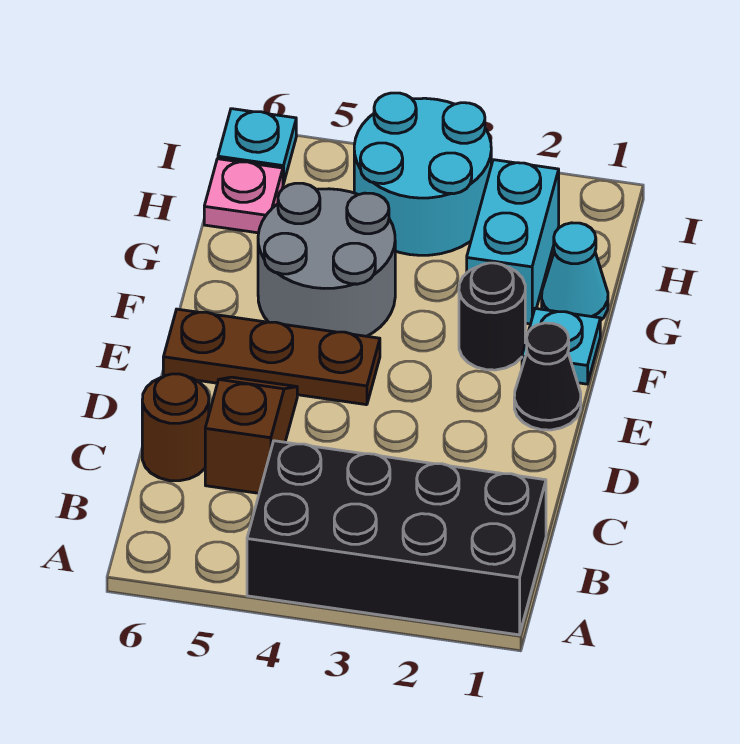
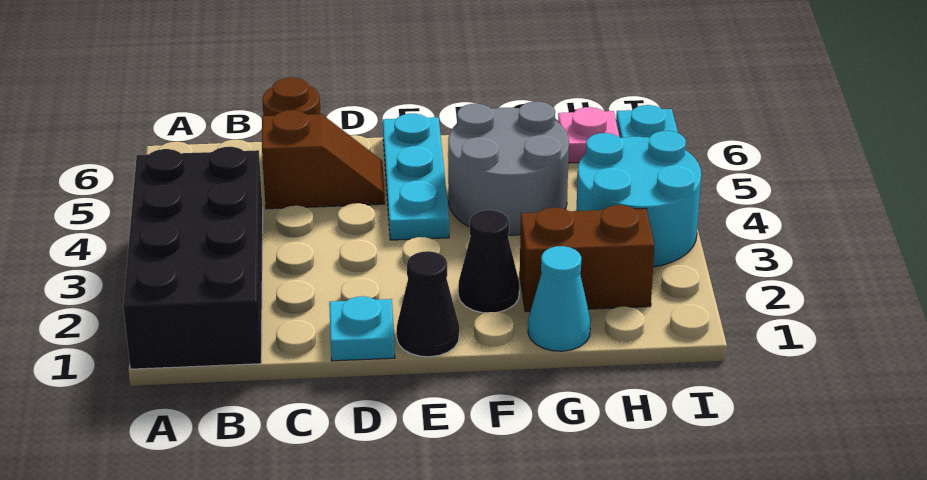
brown 1x3 plate [163,309,380,405] -> cyan 1x3 plate [383,114,449,240]
cyan 1x1 plate [522,308,600,384] -> cyan 1x1 plate moved to [329,296,395,361]
black 1x1 round brick [459,263,525,370] -> black 1x1 cone [458,210,519,313]
cyan 1x2 brick [467,160,559,324] -> brown 1x2 brick [520,205,655,312]

